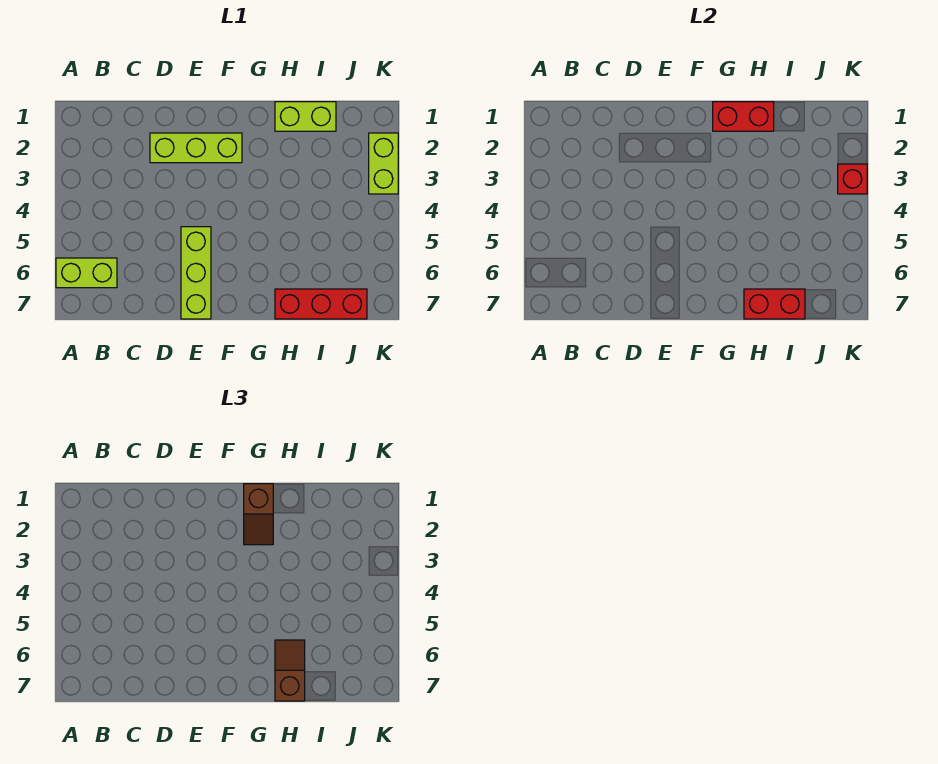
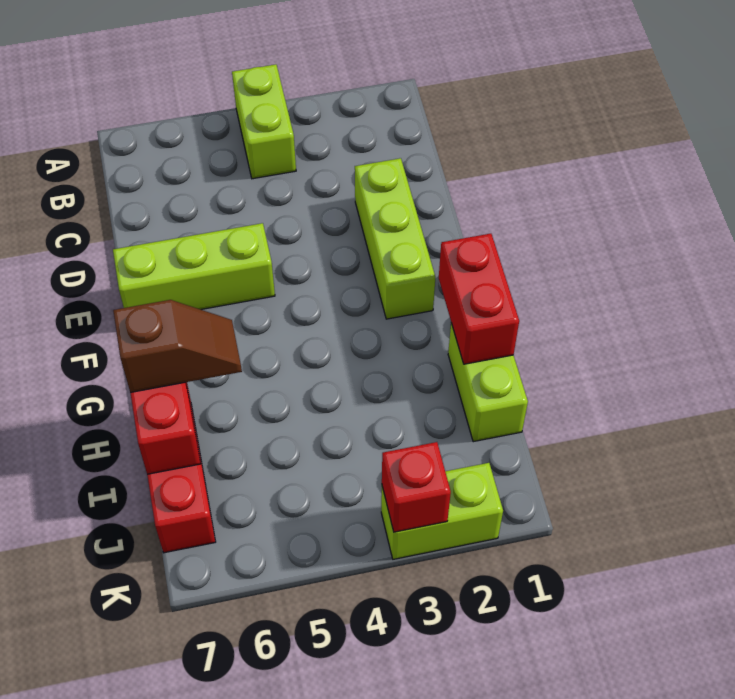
lime 1x2 brick [56,258,117,288] -> lime 1x2 brick moved to [232,64,296,179]
brown 1x2 slope [244,484,273,545] -> none

